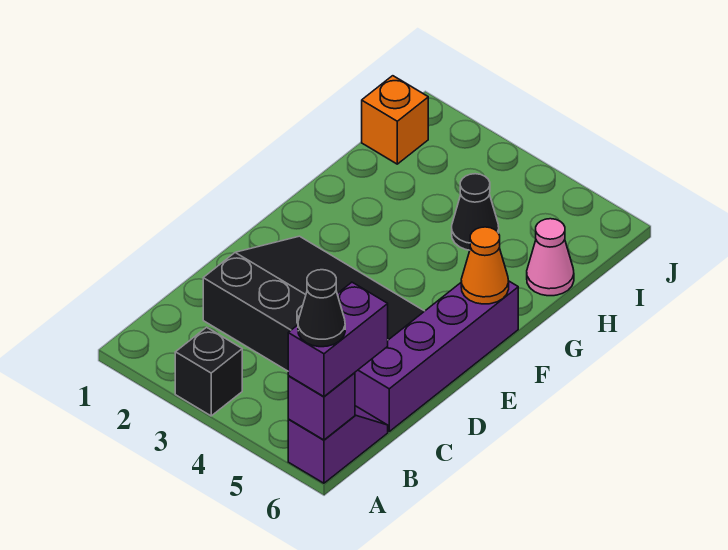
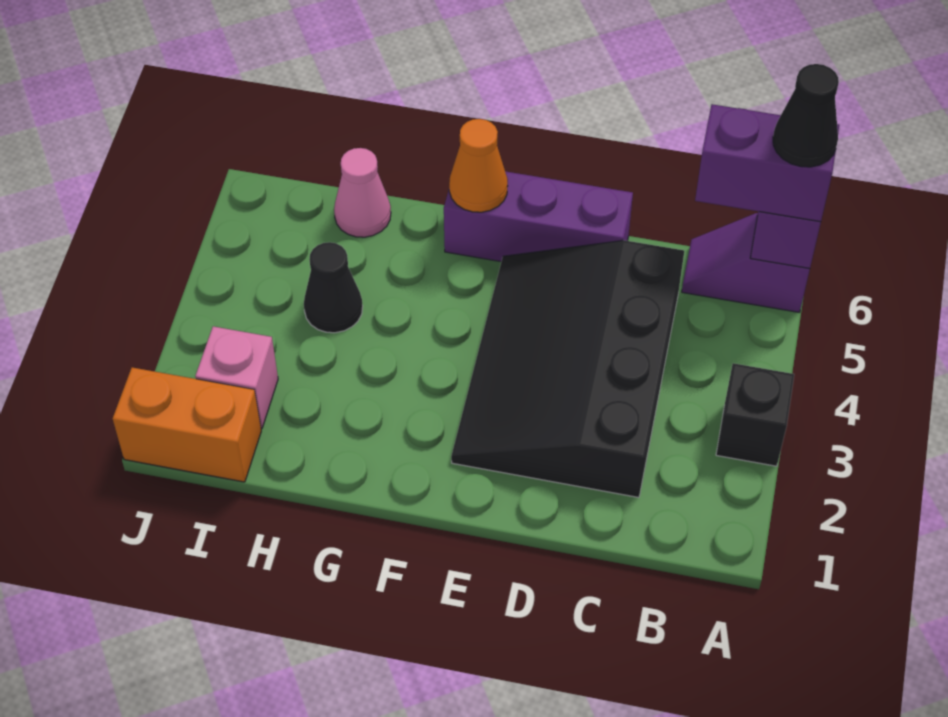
purple 1x4 brick [355,281,518,431] -> purple 1x3 brick [444,171,633,262]
orange 1x1 brick [362,76,428,164] -> orange 1x2 brick [113,367,261,482]
none -> pink 1x1 brick [195,326,278,428]

